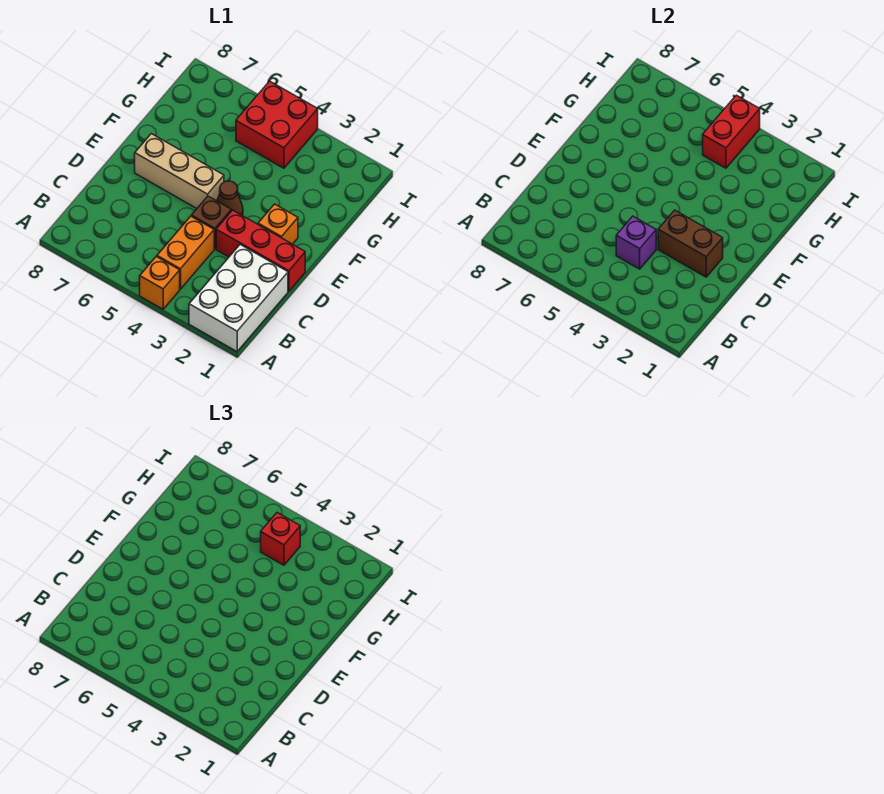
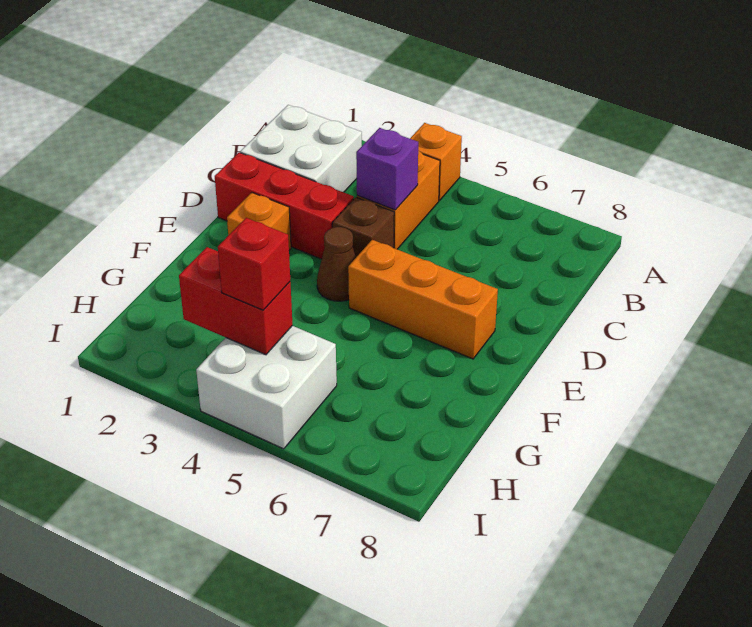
white 2x3 brick [189,245,288,352] -> white 2x2 brick [240,105,362,192]
brown 1x2 brick [658,210,723,277] -> none
tan 1x3 brick [135,134,224,209] -> orange 1x3 brick [348,240,498,359]
red 2x2 brick [236,81,318,168] -> white 2x2 brick [196,326,337,449]
red 1x2 brick [703,95,760,168] -> red 1x2 brick turned to [179,247,293,355]

